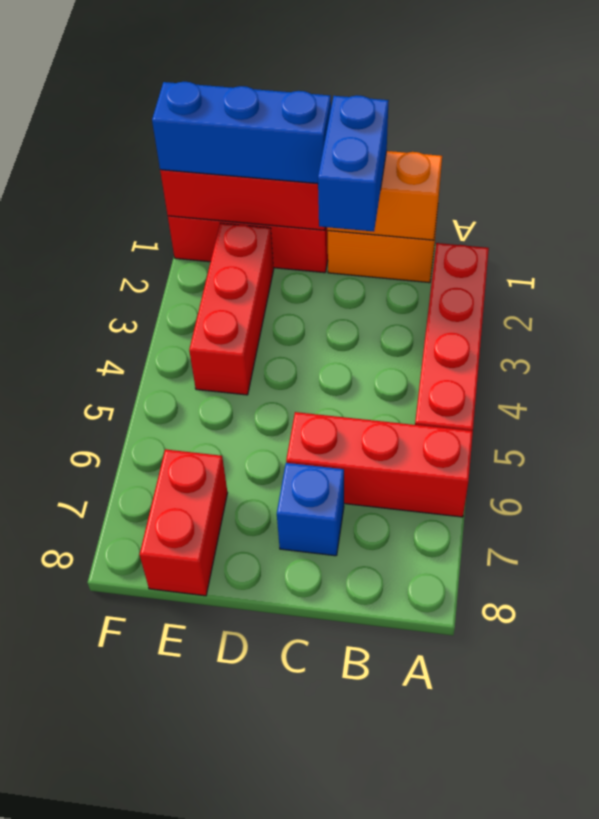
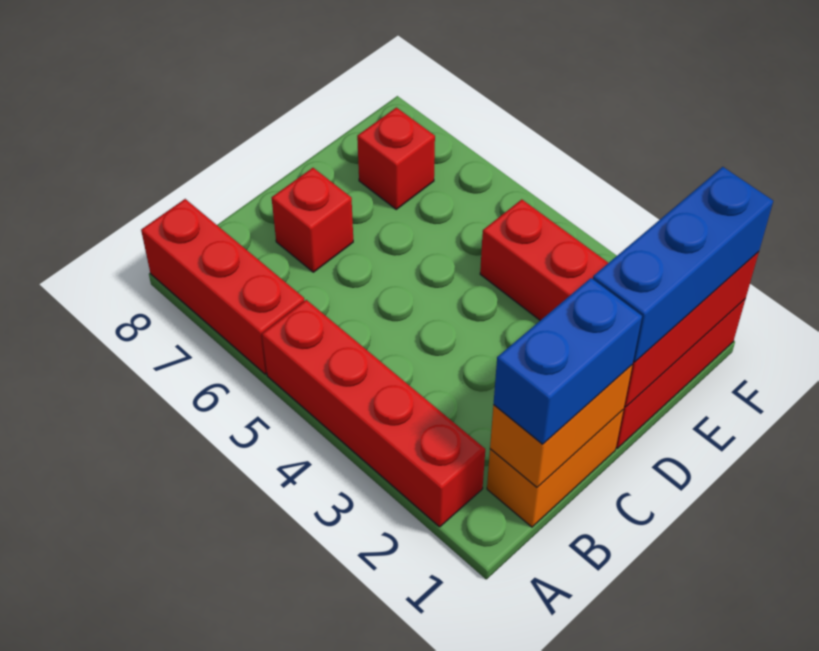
red 1x3 brick [286,412,473,517] -> red 1x3 brick turned to [141,199,304,374]
blue 1x2 brick [318,95,389,232] -> blue 1x2 brick turned to [493,278,642,444]
blue 1x1 brick [277,463,344,556] -> red 1x1 brick [272,168,353,272]
red 1x2 brick [140,449,228,596] -> red 1x1 brick [357,108,435,209]

